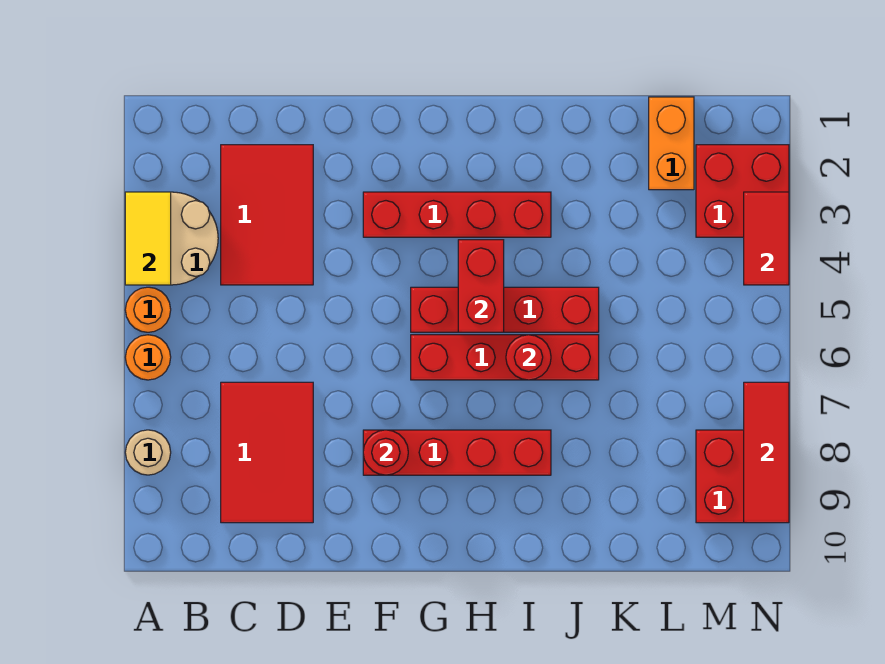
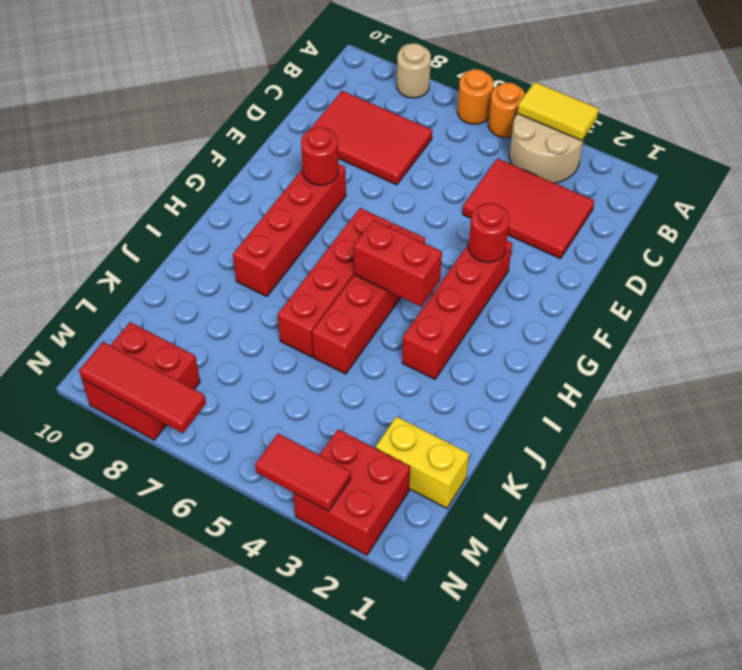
red 1x1 round brick [506,335,551,380] -> red 1x1 round brick moved to [469,203,509,262]
orange 1x2 brick [649,97,694,190] -> yellow 1x2 brick [376,417,469,508]

